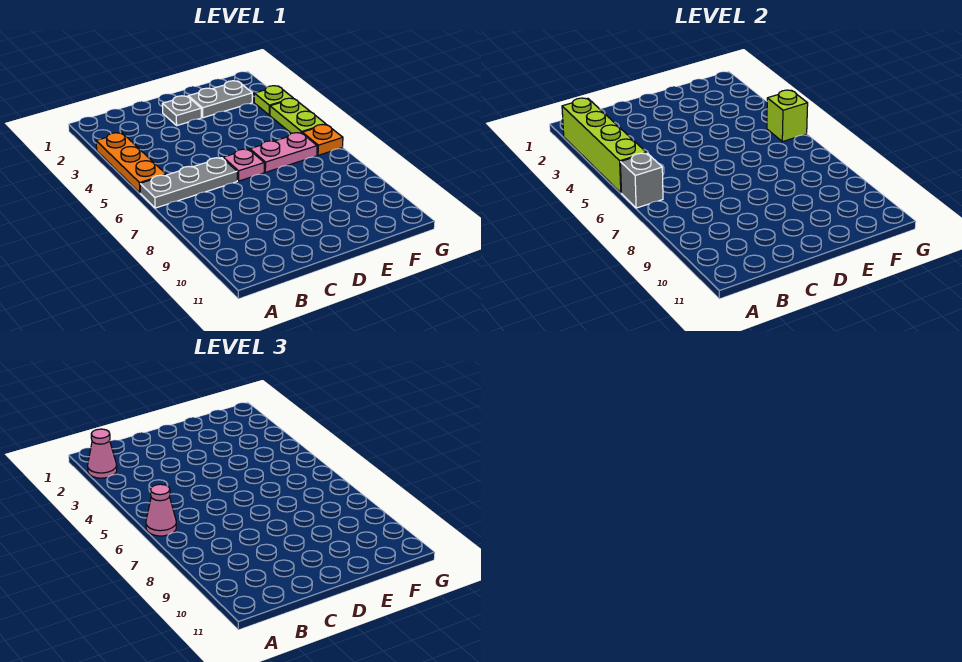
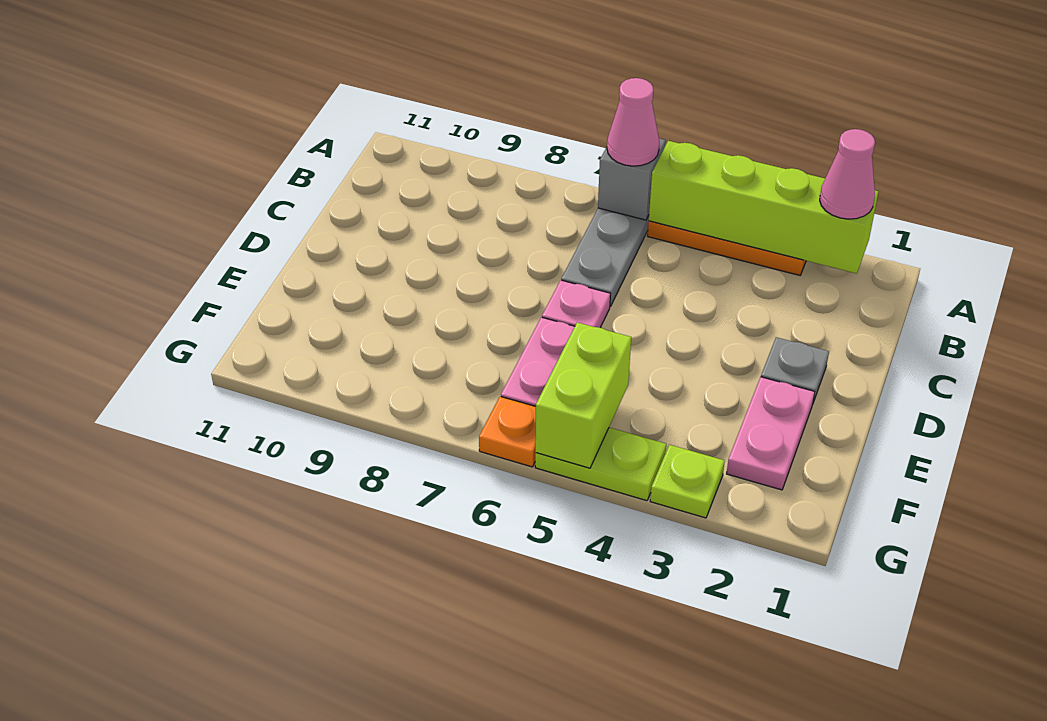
grey 1x2 plate [188,81,252,118] -> pink 1x2 plate [727,377,815,490]
lime 1x1 brick [767,90,808,142] -> lime 1x2 brick [535,322,631,468]

